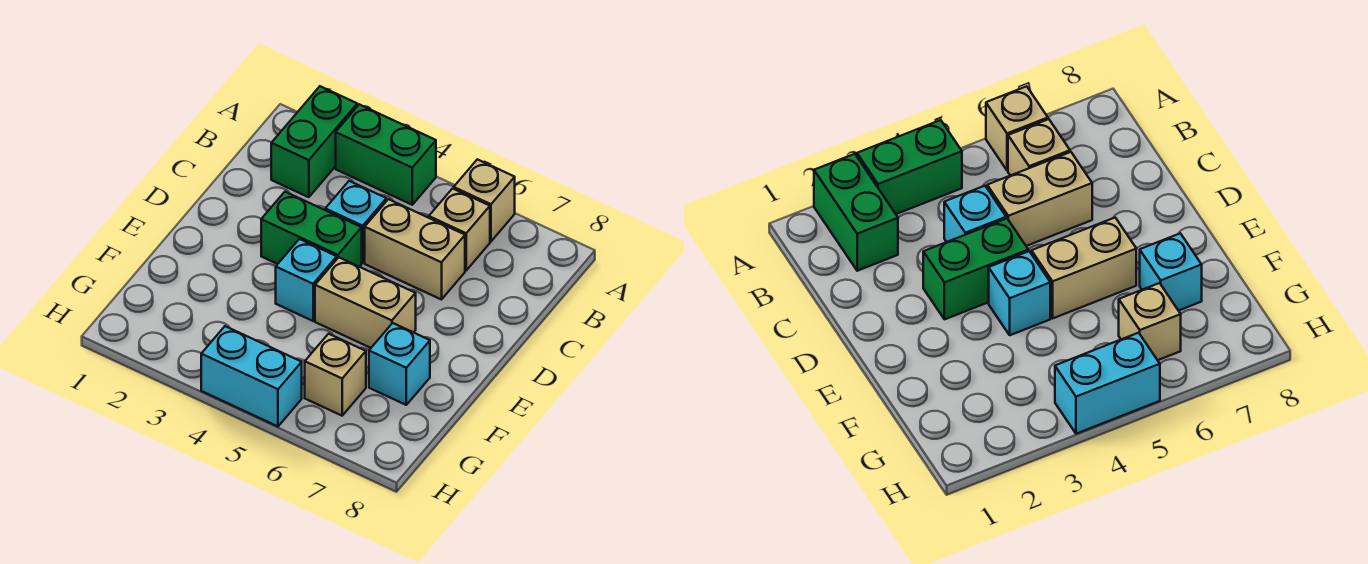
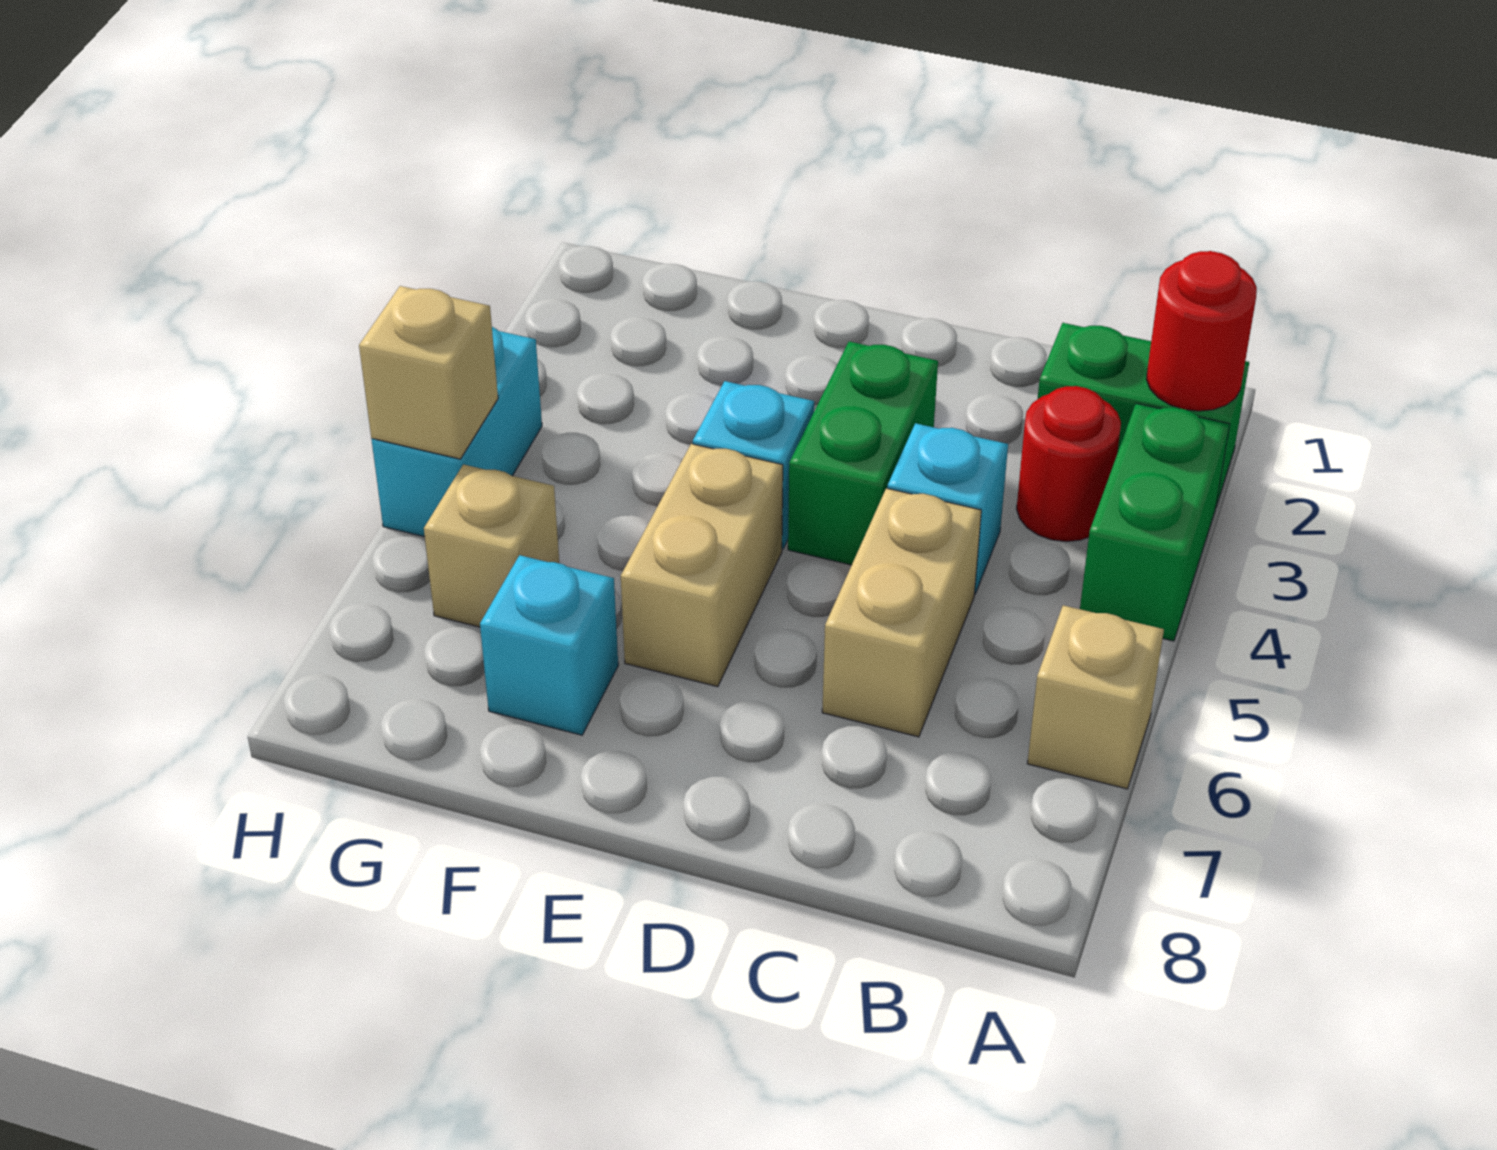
none -> red 1x1 round brick [1146,251,1257,411]
none -> red 1x1 round brick [1017,386,1121,542]
tan 1x1 brick [429,189,490,270] -> tan 1x1 brick moved to [359,286,498,459]

